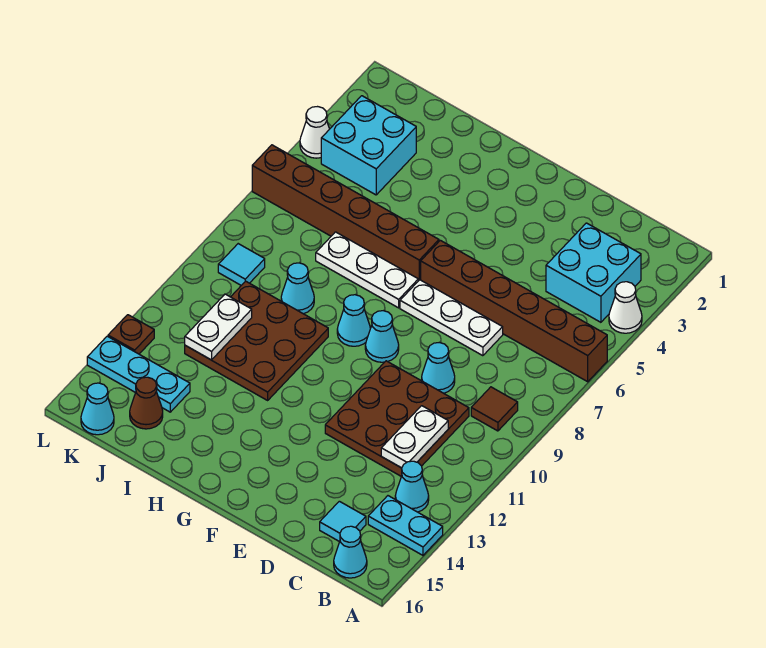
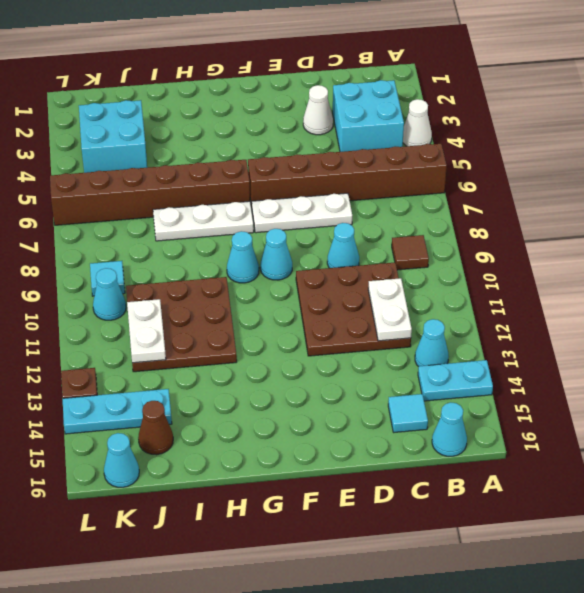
cyan 1x1 cone [281,263,314,314] -> cyan 1x1 cone moved to [93,268,126,320]
white 1x1 cone [300,107,329,158] -> white 1x1 cone moved to [303,85,333,135]

